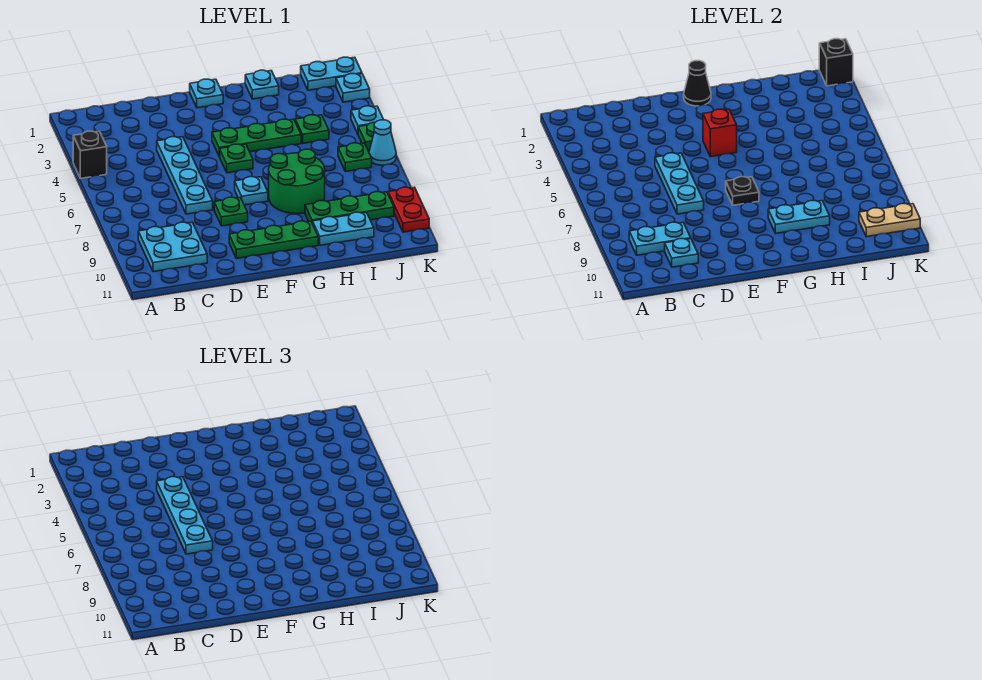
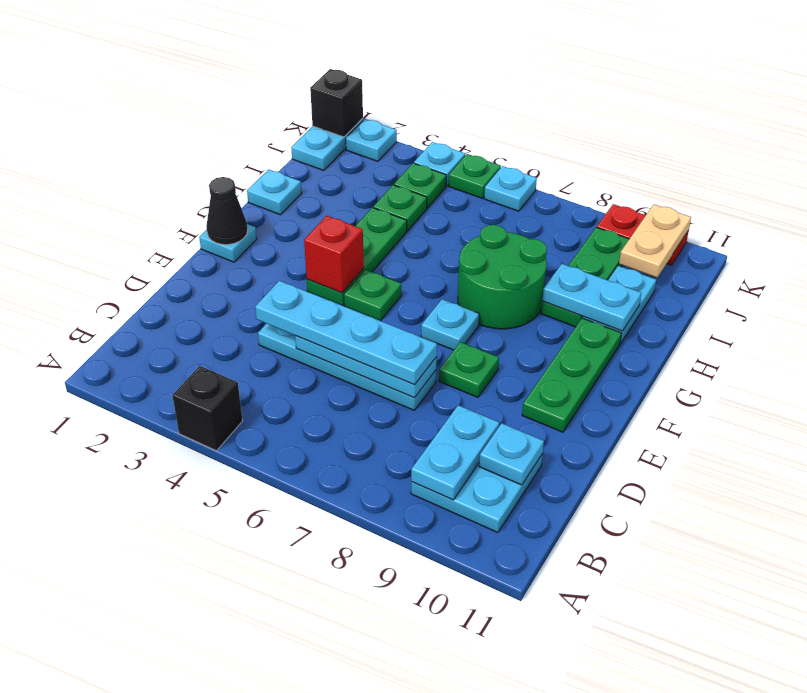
black 1x1 plate [726,177,759,205] -> none
cyan 1x2 plate [768,201,830,233] -> cyan 1x2 plate turned to [542,264,641,331]
green 1x1 plate [338,143,372,172] -> green 1x1 plate moved to [394,163,446,208]
cyan 1x1 cone [369,120,396,165] -> cyan 1x1 plate [484,166,537,211]

